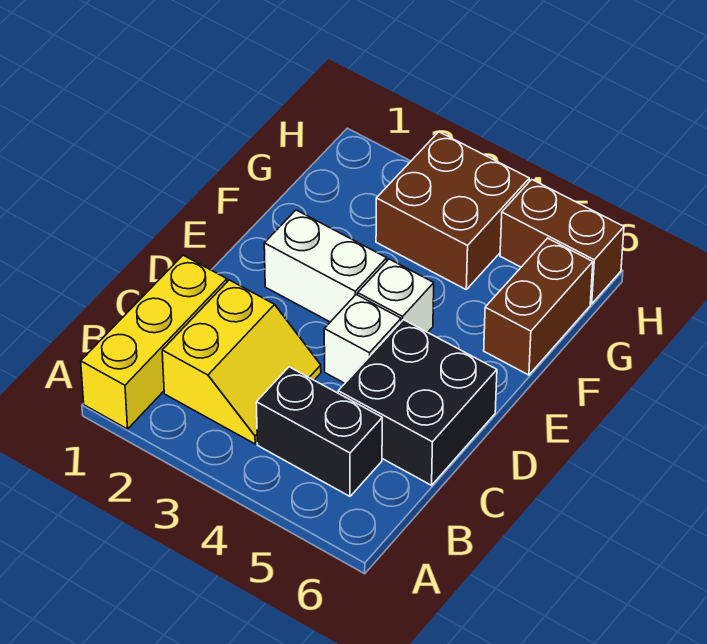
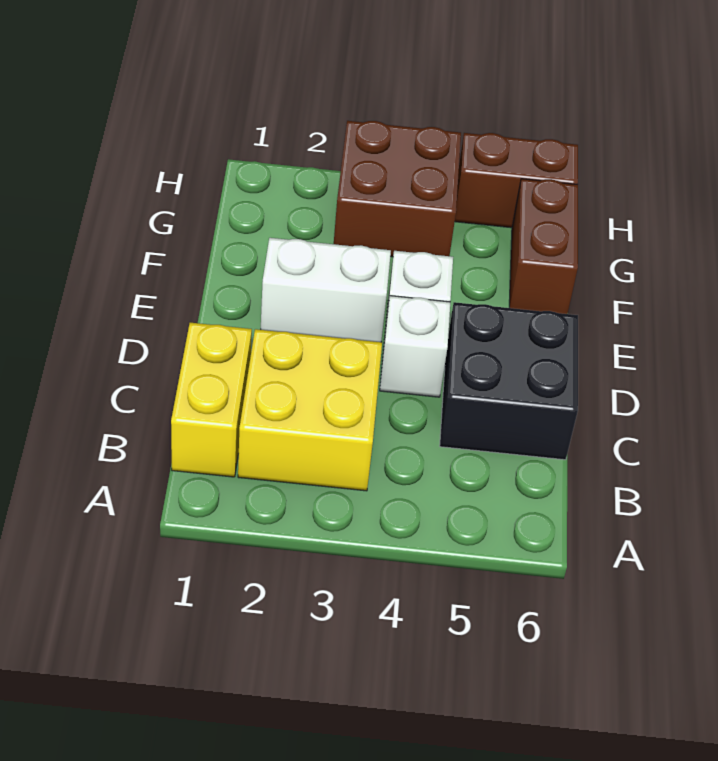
yellow 1x3 brick [81,255,227,429] -> yellow 1x2 brick [171,323,252,477]
yellow 2x2 slope [162,280,321,444] -> yellow 2x2 brick [238,329,382,491]
black 1x2 brick [256,367,382,496] -> none

